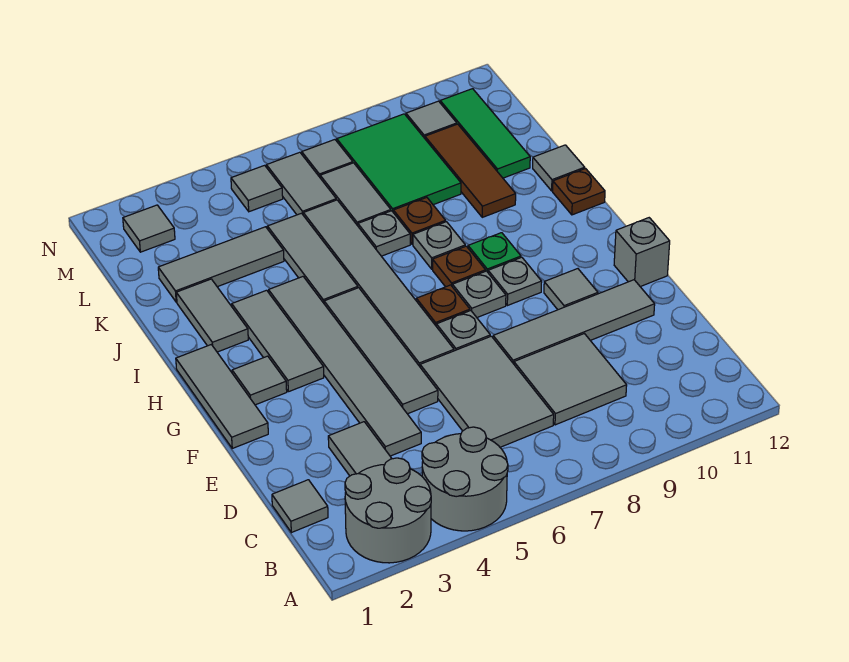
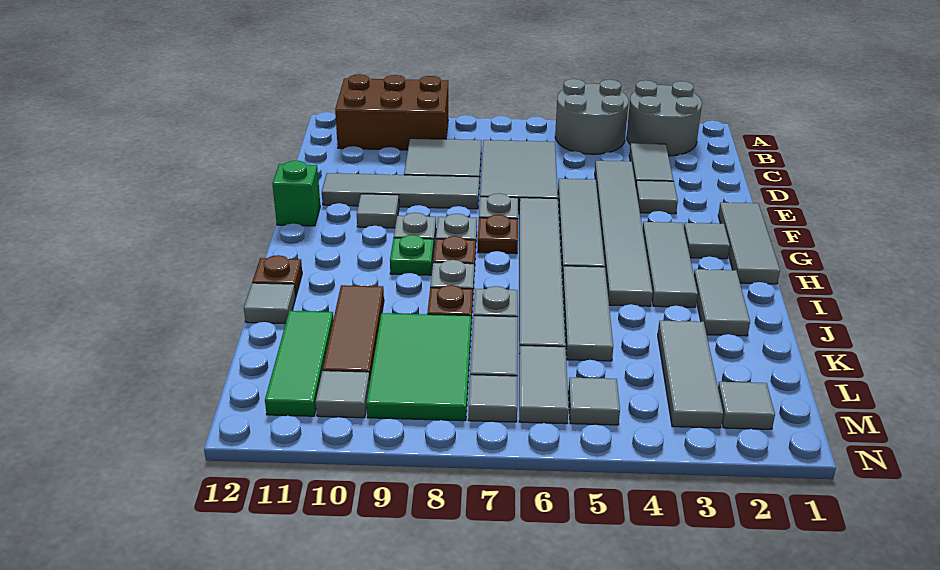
none -> brown 2x3 brick [335,74,448,150]
grey 1x1 tile [272,480,328,533] -> grey 1x1 tile moved to [636,180,678,214]
grey 1x1 brick [614,218,670,287] -> green 1x1 brick [272,161,320,226]
grey 1x3 tile [158,227,284,302] -> grey 1x3 tile turned to [658,321,723,428]

